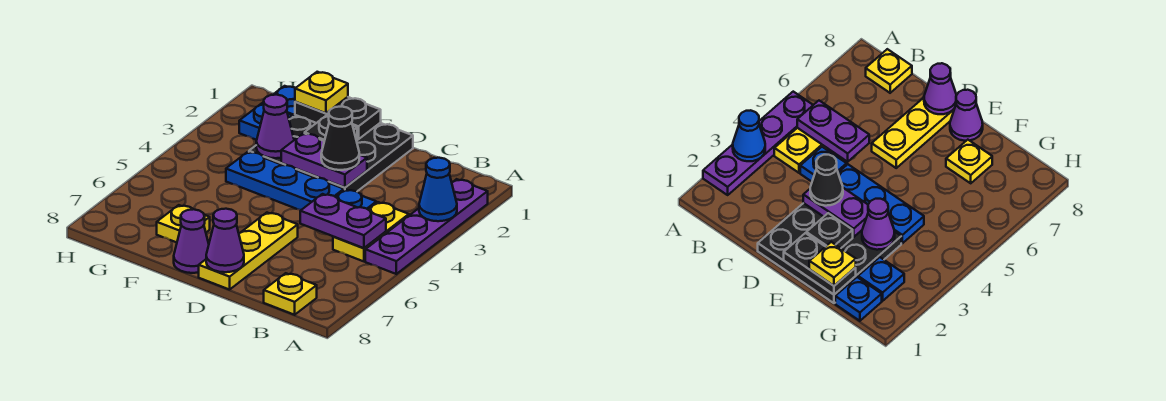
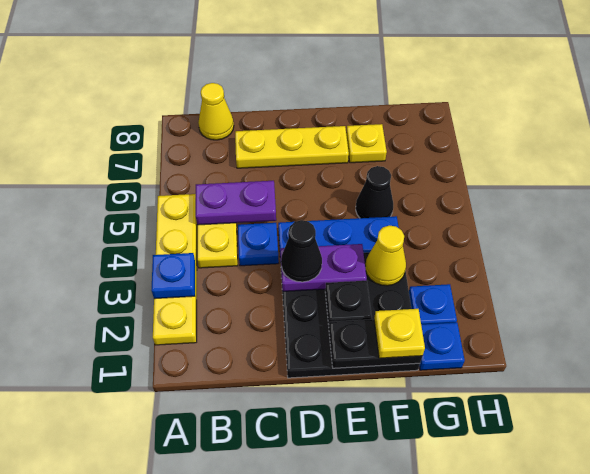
purple 1x4 plate [365,179,488,274] -> yellow 1x4 plate [153,194,197,345]
blue 1x1 cone [419,158,457,221] -> blue 1x1 plate [151,253,195,299]
yellow 1x1 plate [264,273,317,315] -> yellow 1x1 cone [198,83,234,140]
yellow 1x3 plate [199,213,298,290] -> yellow 1x3 plate turned to [235,126,349,168]
purple 1x1 cone [206,209,244,272] -> none
purple 1x1 cone [174,209,209,273] -> none
purple 1x1 cone [256,95,294,158] -> yellow 1x1 cone [365,225,406,286]
none -> black 1x1 cone [356,166,393,218]

